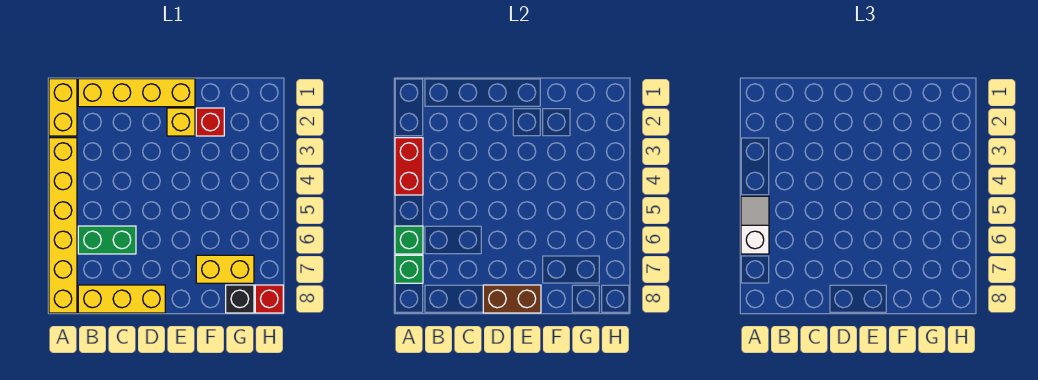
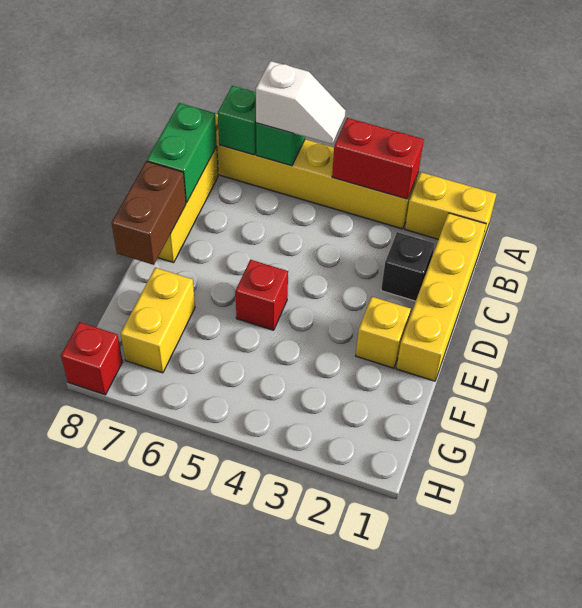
green 1x2 brick [78,226,136,254] -> green 1x2 brick moved to [147,103,217,202]
red 1x1 brick [196,108,224,136] -> red 1x1 brick moved to [236,260,288,330]
black 1x1 brick [226,285,254,313] -> black 1x1 brick moved to [381,232,435,301]

